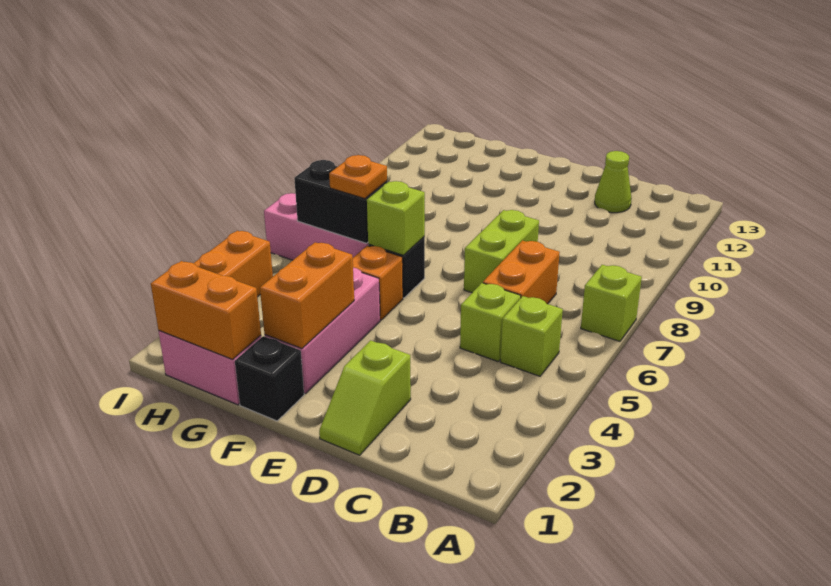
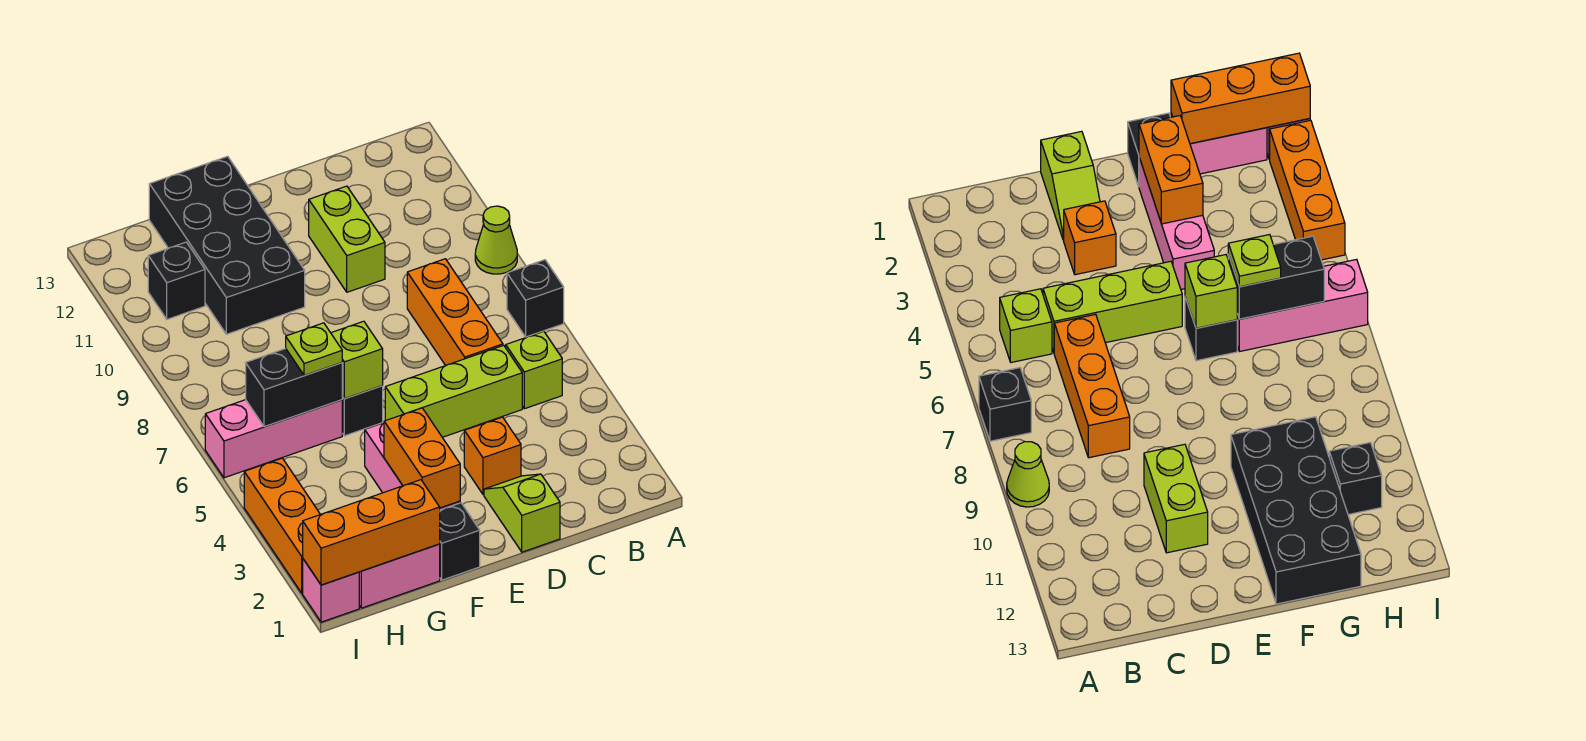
lime 1x1 brick [581,265,642,341] -> black 1x1 brick [507,260,564,337]
lime 1x1 brick [460,283,521,362] -> lime 1x3 brick [385,345,522,437]
orange 1x2 brick [483,240,560,304] -> orange 1x3 brick [407,259,503,366]
lime 1x1 cone [595,151,632,213] -> lime 1x1 cone moved to [475,206,517,274]
lime 1x2 slope [319,340,411,455] -> lime 1x2 slope turned to [484,474,560,552]
lime 1x2 brick [464,210,539,293] -> lime 1x2 brick moved to [309,186,385,292]
orange 1x1 brick [353,246,403,320] -> orange 1x1 brick moved to [464,417,521,494]
none -> black 2x4 brick [149,156,305,334]
orange 1x2 brick [151,261,261,360] -> orange 1x3 brick [303,480,440,585]
orange 1x1 plate [329,155,387,199] -> lime 1x1 plate [286,323,342,375]
none -> black 1x1 brick [148,242,205,319]
none -> pink 1x1 brick [303,559,359,622]

